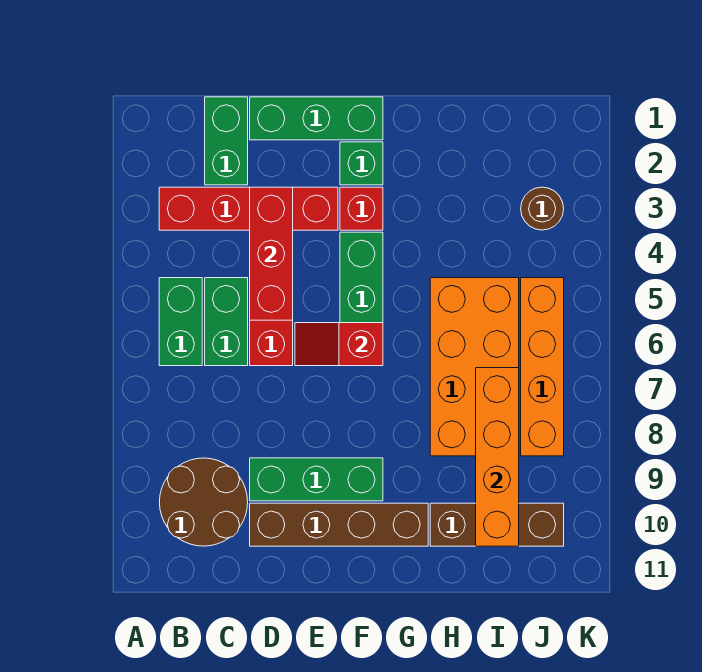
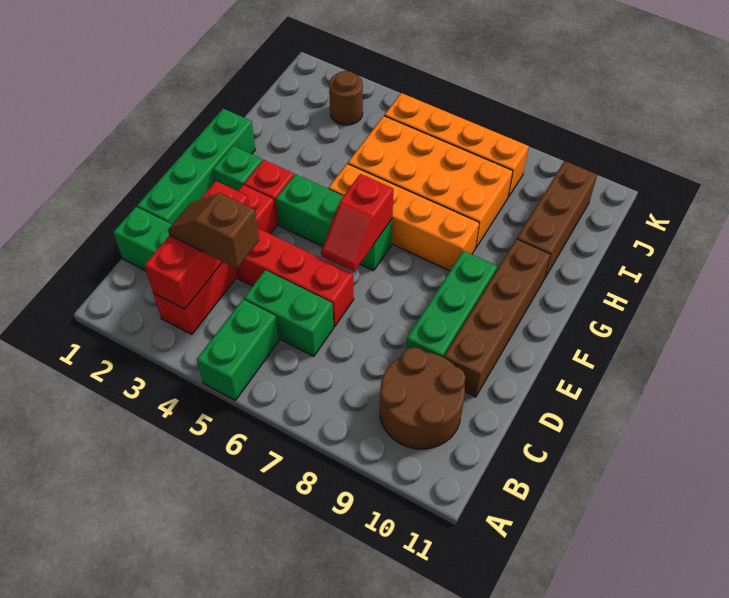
green 1x2 brick [159,278,202,366] -> green 1x2 brick turned to [197,300,279,400]
none -> brown 1x2 slope [168,193,259,268]
green 1x3 brick [250,97,383,140] -> green 1x4 brick [137,109,255,224]
red 1x3 brick [250,187,293,320] -> red 1x3 brick turned to [145,181,249,309]
orange 1x4 brick [476,368,519,546] -> orange 1x4 brick moved to [329,164,479,271]

